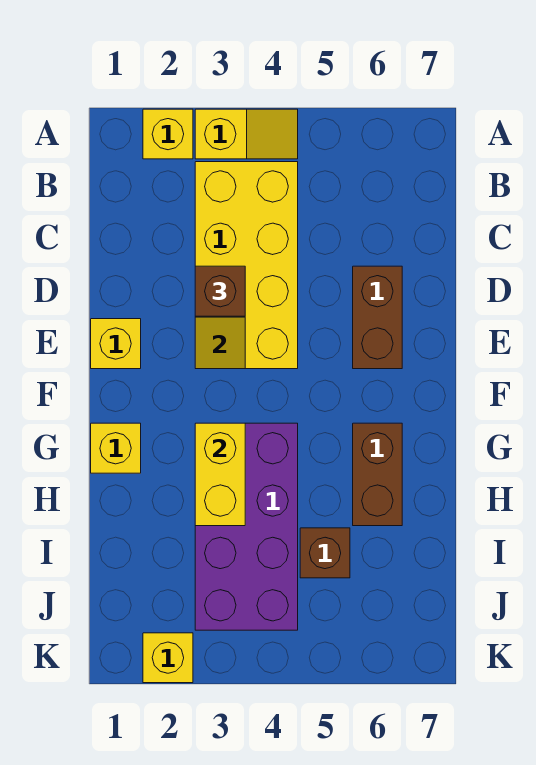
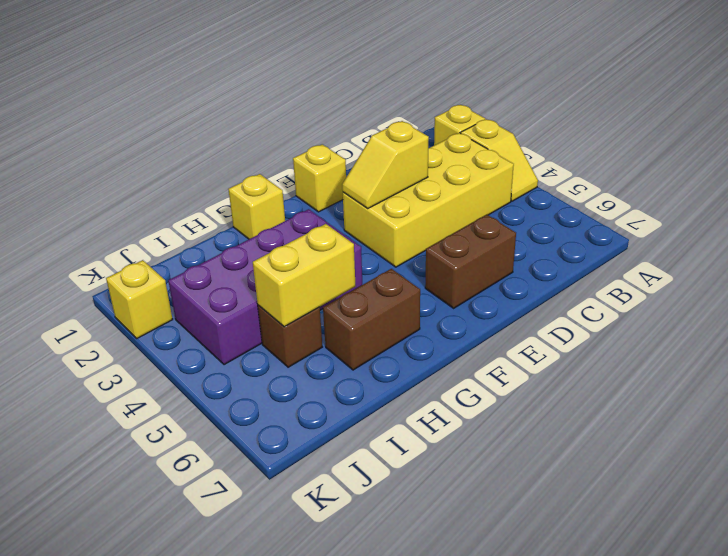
brown 1x1 brick [195,266,245,316] -> none
yellow 1x2 brick [195,423,245,526] -> yellow 1x2 brick moved to [253,224,356,327]

